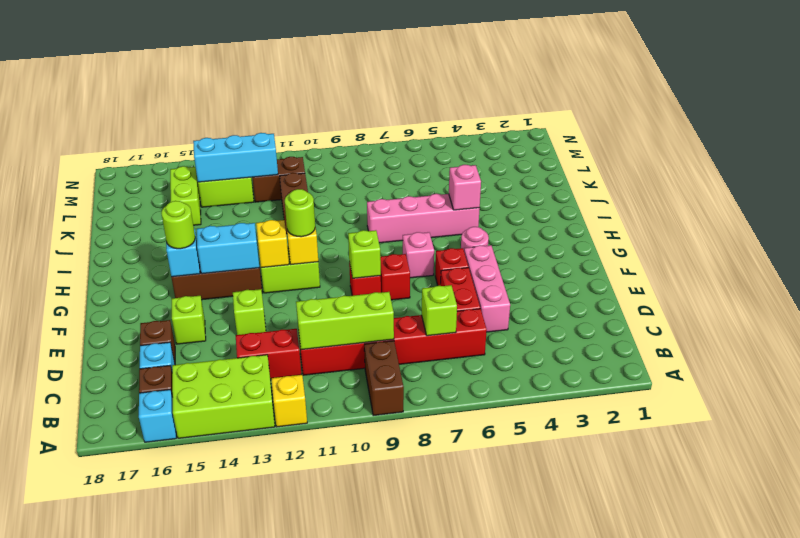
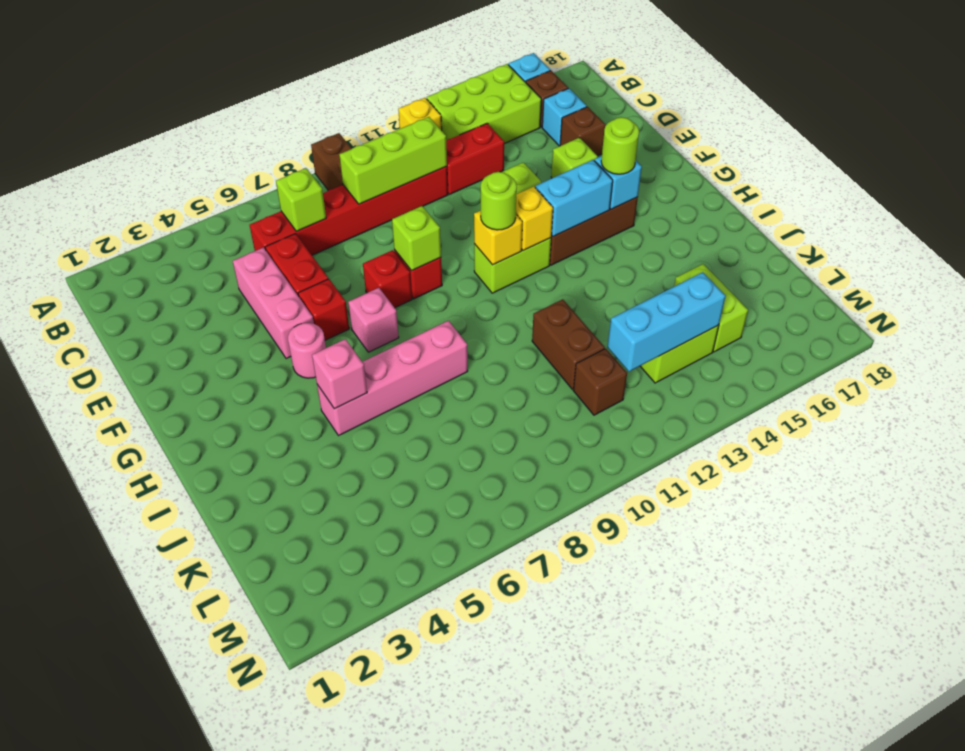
brown 1x2 brick [252,157,305,202] -> brown 1x1 brick [573,349,627,415]

